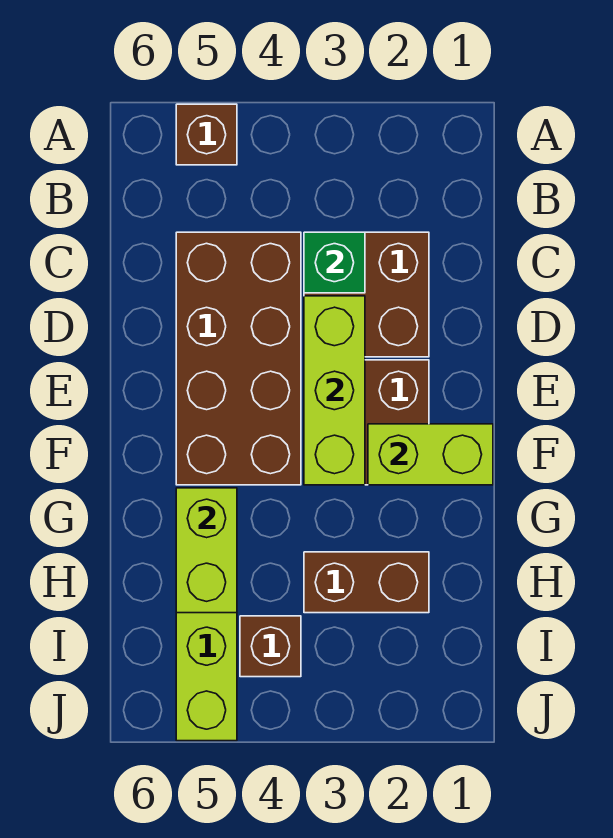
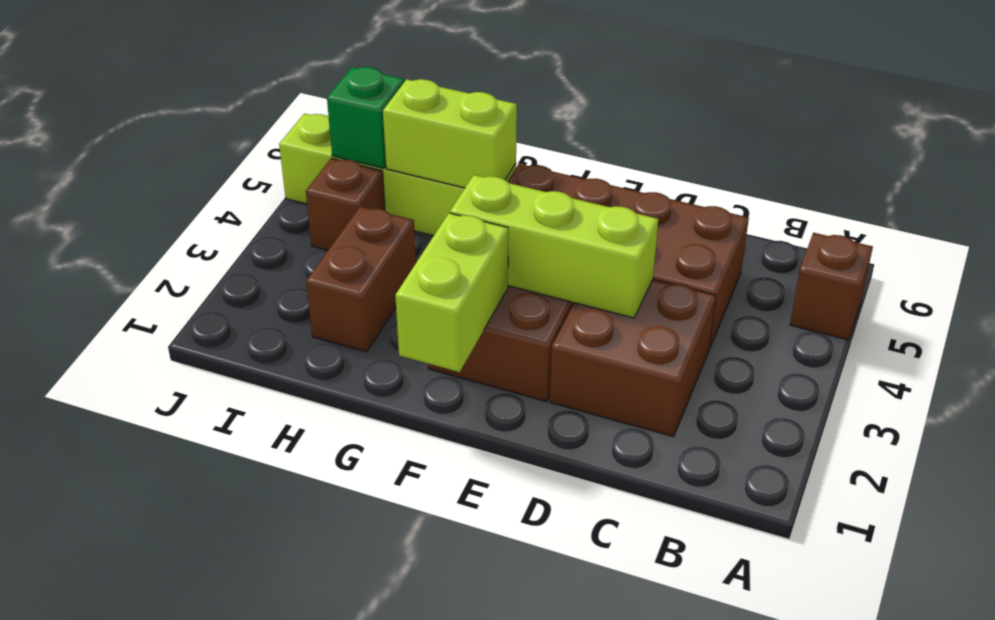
green 1x1 brick [304,232,365,293] -> green 1x1 brick moved to [327,67,404,168]

